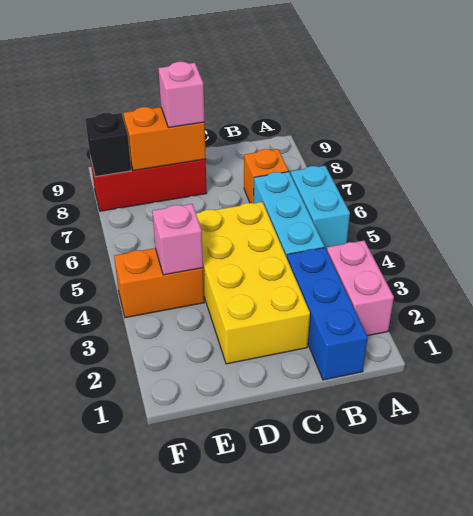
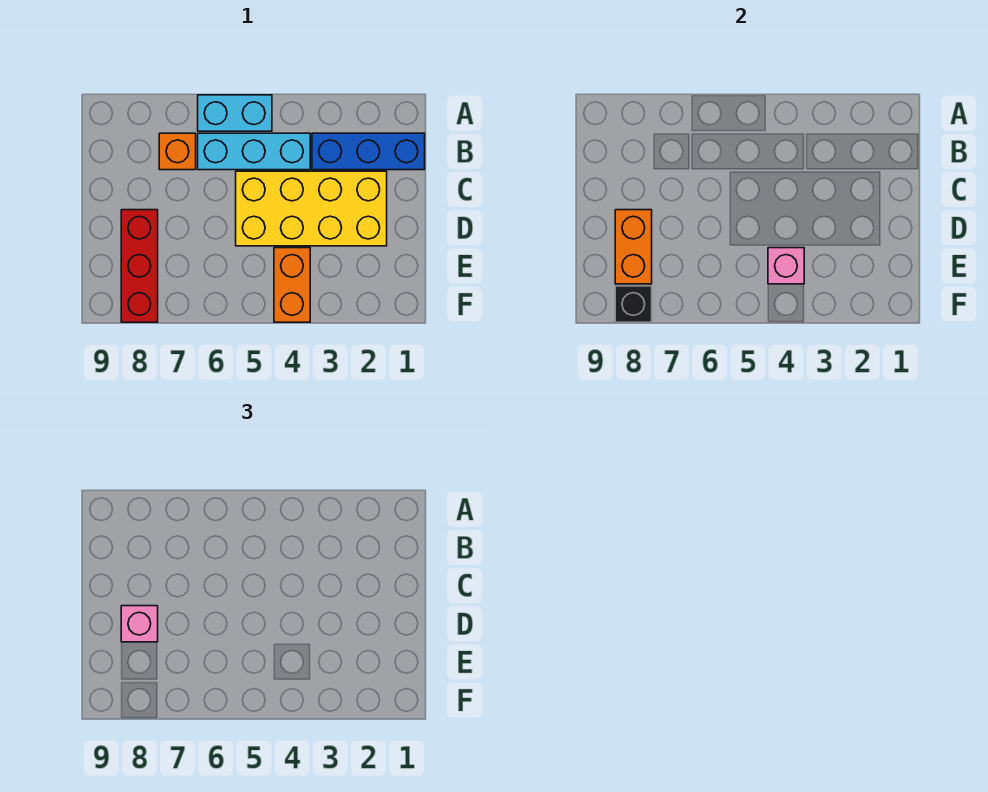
pink 1x2 brick [327,241,394,336] -> none

